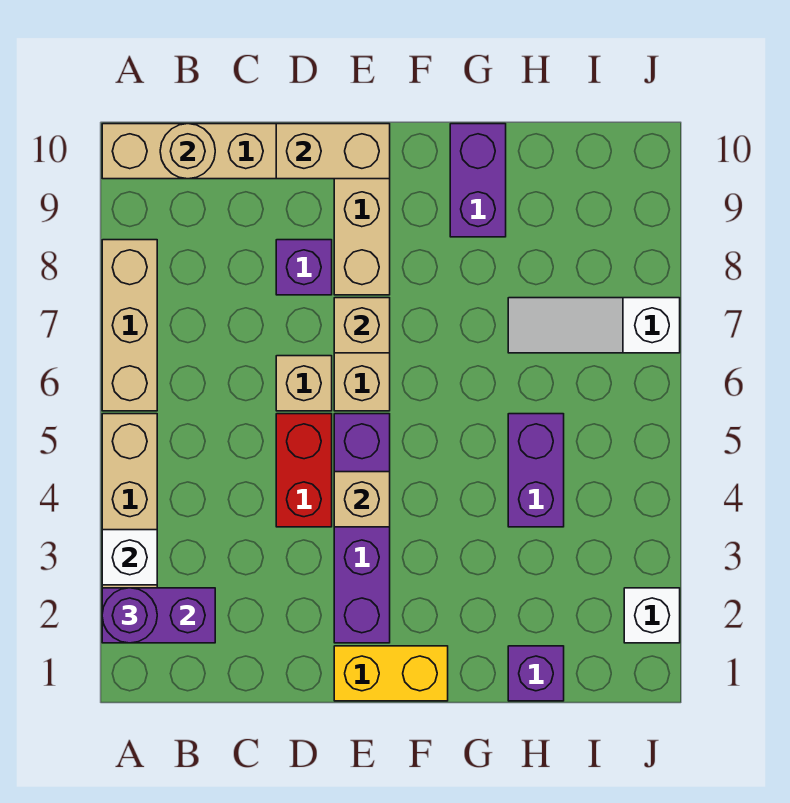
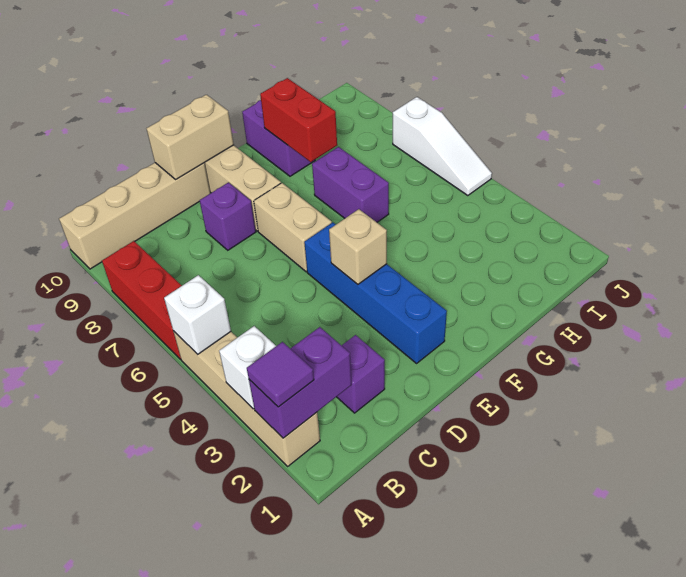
purple 1x1 round brick [102,588,157,643] -> purple 1x1 tile [247,342,314,407]
tan 1x3 brick [102,240,157,411] -> red 1x3 brick [102,241,182,359]
tan 1x1 round brick [160,124,215,179] -> none
red 1x2 brick [276,414,332,527] -> red 1x2 brick moved to [260,78,337,162]
tan 1x1 brick [276,356,332,411] -> none
yellow 1x2 brick [334,646,448,701] -> none
purple 1x4 brick [334,414,390,643] -> blue 1x4 brick [304,223,447,363]
tan 1x1 brick [334,298,390,353] -> none
purple 1x1 brick [508,646,564,701] -> purple 1x1 brick moved to [337,335,385,413]
purple 1x2 brick [508,414,564,527] -> purple 1x2 brick moved to [312,147,389,222]
white 1x3 slope [508,298,680,353] -> white 1x3 slope turned to [393,97,492,196]
white 1x1 brick [624,588,680,643] -> white 1x1 brick moved to [164,275,231,354]

